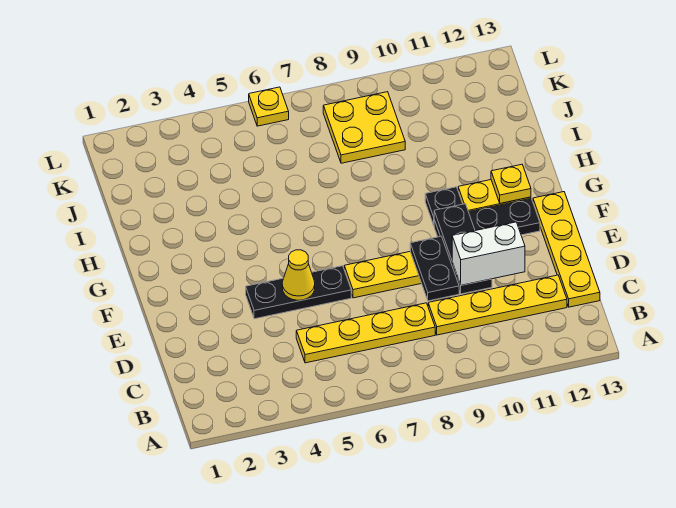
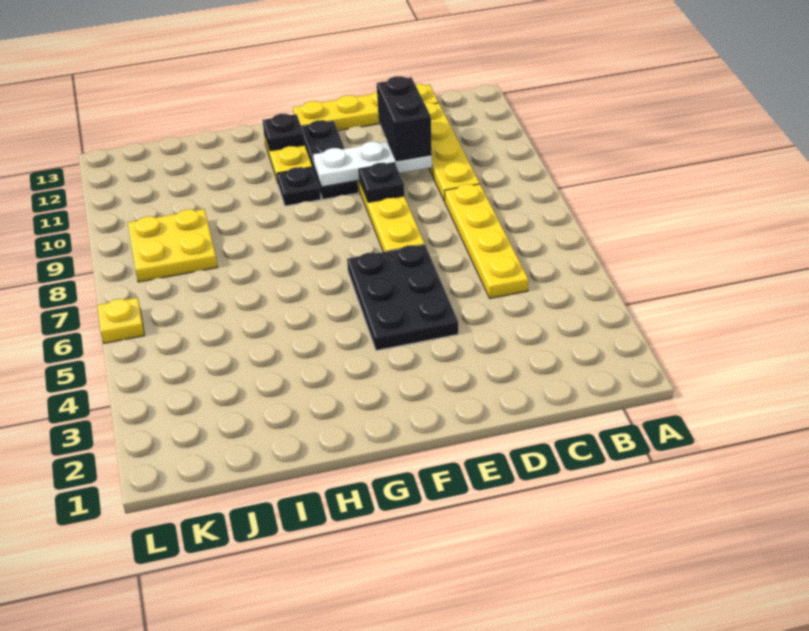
black 1x2 plate [410,236,459,301] -> black 1x1 plate [359,163,404,202]
black 1x3 plate [434,204,492,294] -> white 1x3 plate [313,142,432,187]
white 1x2 brick [452,222,525,285] -> black 1x2 brick [377,76,432,161]
black 1x3 plate [246,266,351,319] -> black 2x3 plate [347,244,458,350]
yellow 1x1 cone [282,250,315,300] -> none
yellow 1x1 plate [491,164,531,203] -> black 1x1 plate [262,114,305,151]

